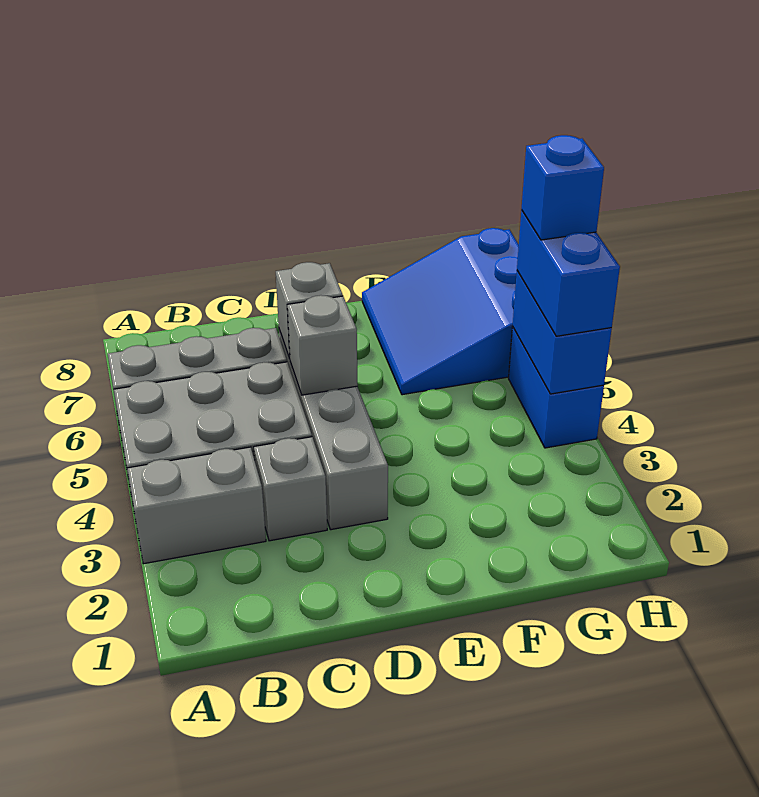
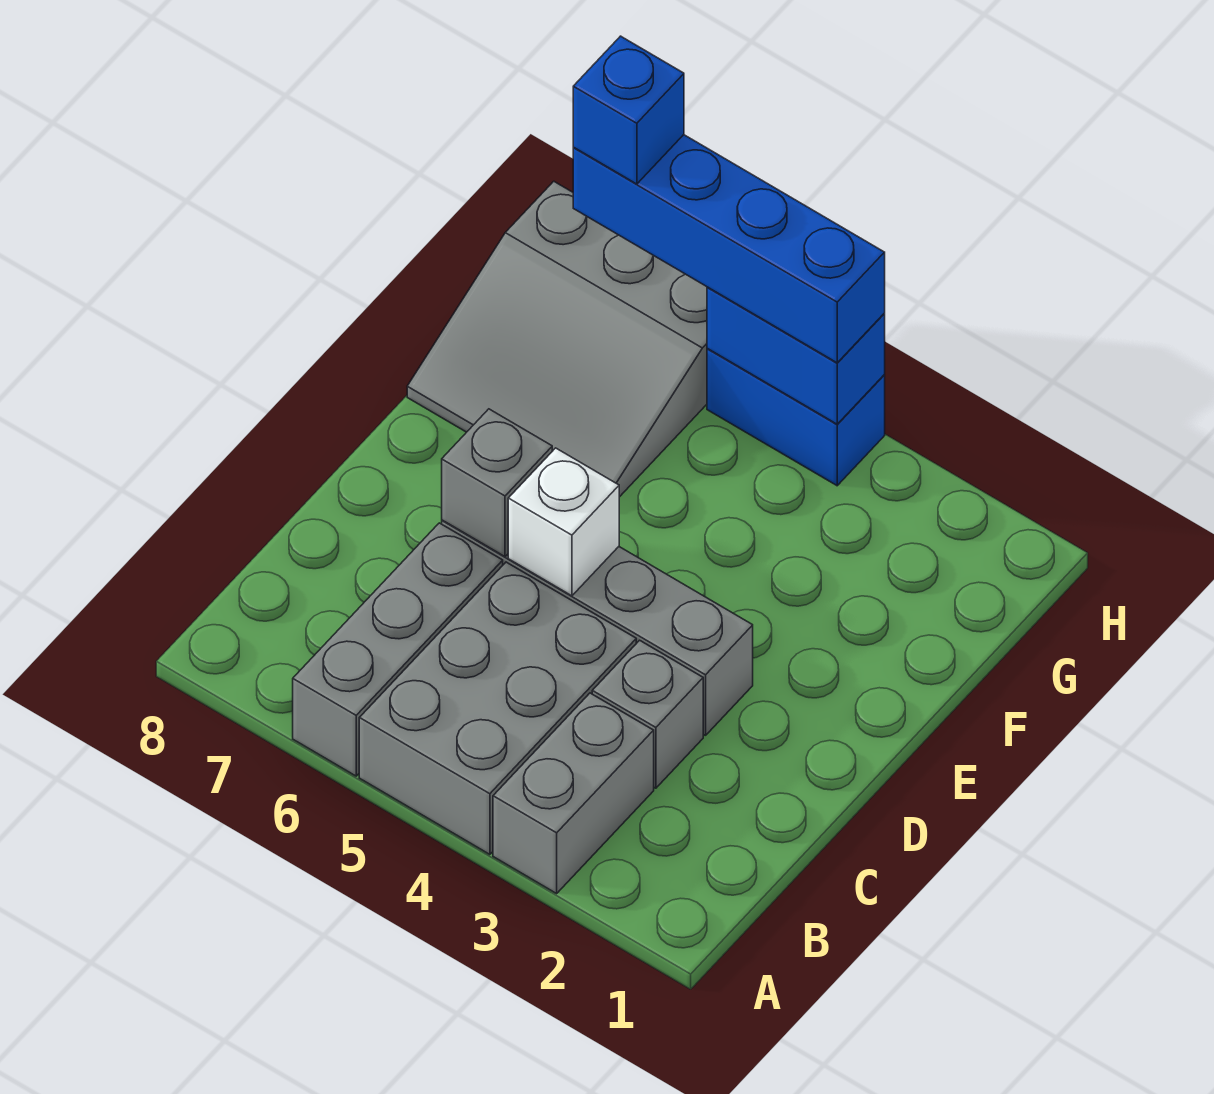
grey 1x1 brick [287,295,358,395] -> white 1x1 brick [508,448,619,596]
blue 3x3 slope [362,228,519,395] -> grey 3x3 slope [407,181,707,497]
blue 1x2 brick [517,210,620,336] -> blue 1x4 brick [573,135,885,363]
blue 1x1 brick [522,135,604,240] -> blue 1x1 brick moved to [573,36,684,184]

